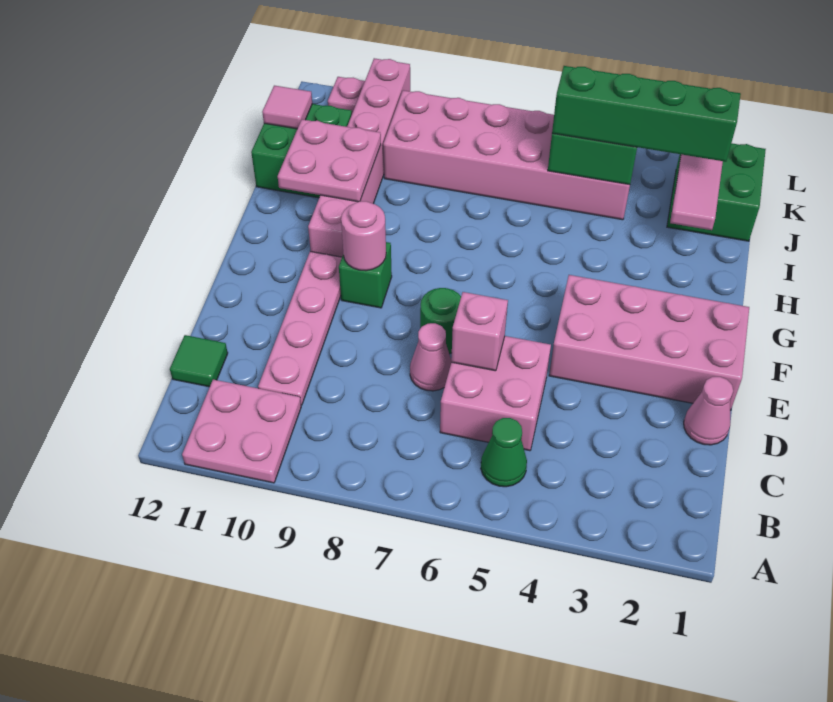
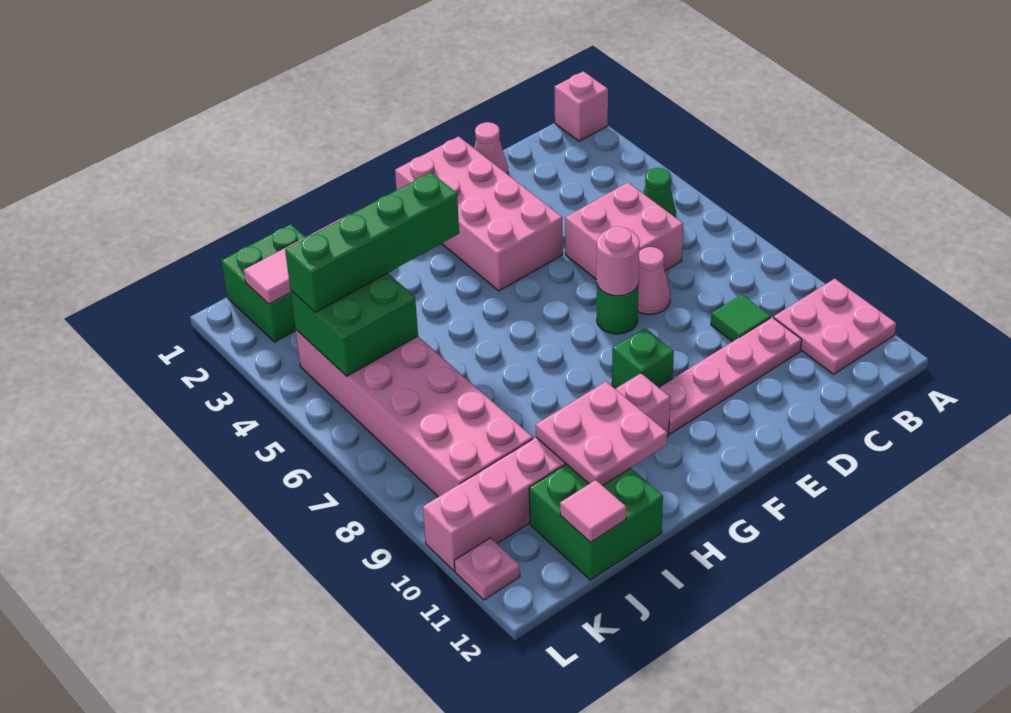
green 1x1 tile [170,335,228,387] -> green 1x1 tile moved to [711,295,771,342]
pink 1x1 brick [451,292,508,371] -> pink 1x1 brick moved to [554,71,608,141]
pink 1x1 round brick [341,201,386,270] -> pink 1x1 round brick moved to [597,226,640,296]
green 1x4 brick [552,66,741,162] -> green 1x4 brick turned to [285,172,459,312]

